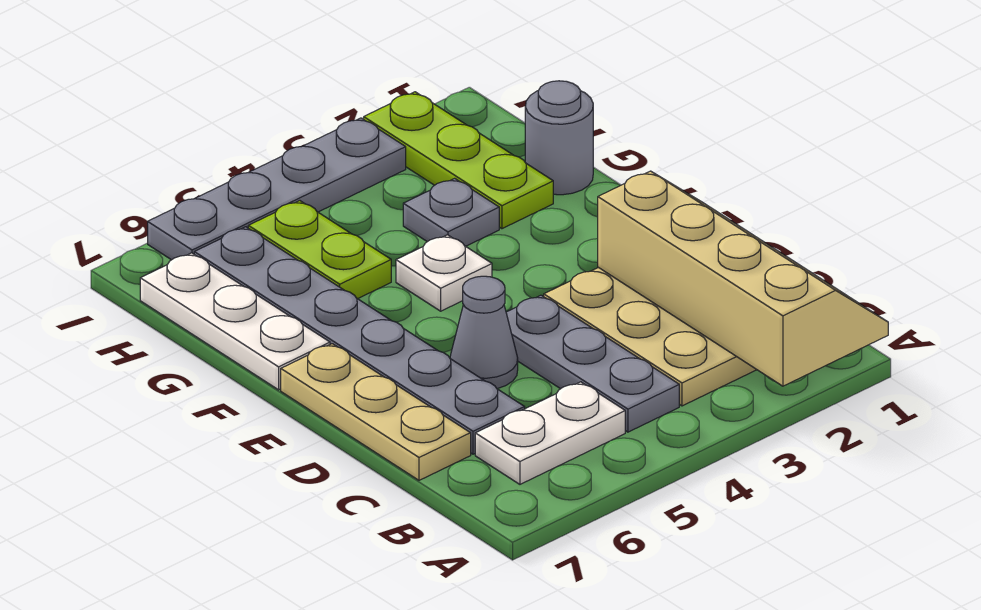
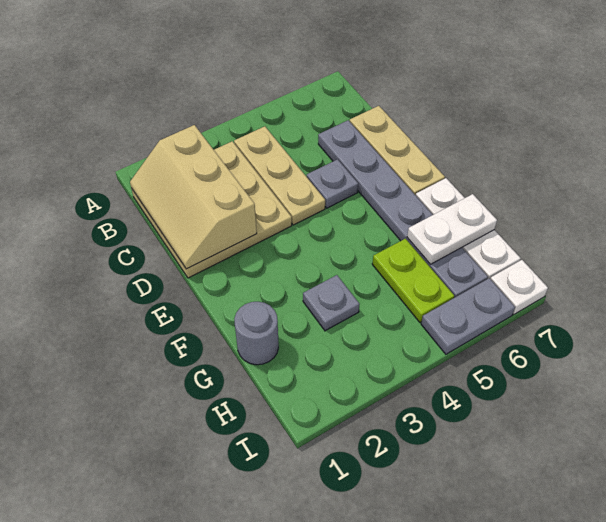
tan 2x4 slope [598,171,888,386] -> tan 2x3 slope [130,125,257,269]
grey 1x3 plate [506,295,679,432] -> tan 1x3 plate [234,126,325,225]
white 1x2 plate [475,382,625,484] -> white 1x2 plate moved to [407,194,497,264]
grey 1x1 cone [450,276,518,389] -> grey 1x1 plate [307,159,358,208]
white 1x1 plate [396,235,492,311] -> white 1x1 plate moved to [491,260,548,315]
lime 1x3 plate [364,92,553,229] -> none
grey 1x4 plate [148,118,406,260] -> grey 1x2 plate [421,278,515,354]

